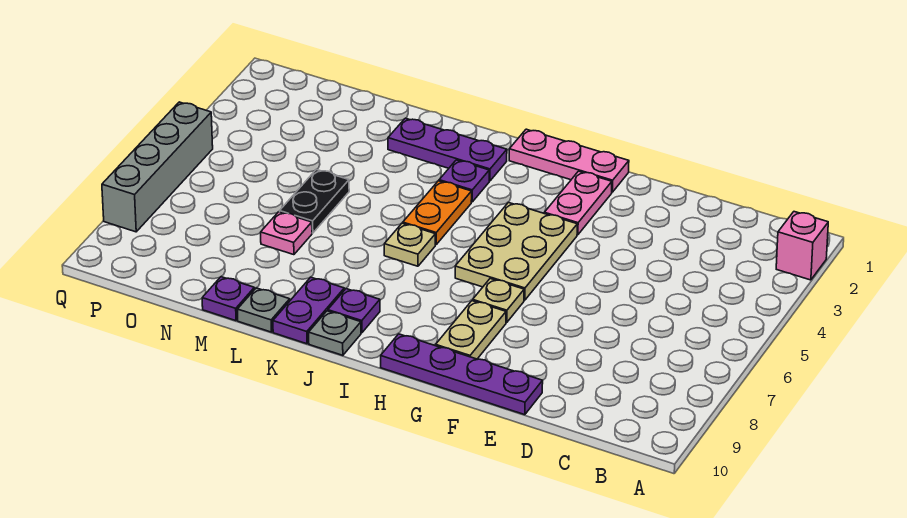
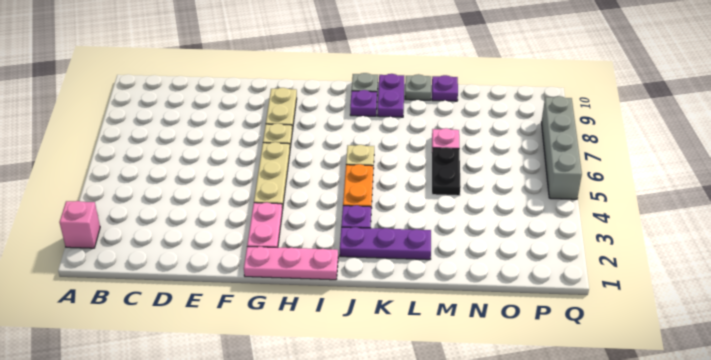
purple 1x4 plate [381,334,543,415] -> none
tan 2x3 plate [455,203,577,300] -> tan 1x3 plate [254,142,290,209]

